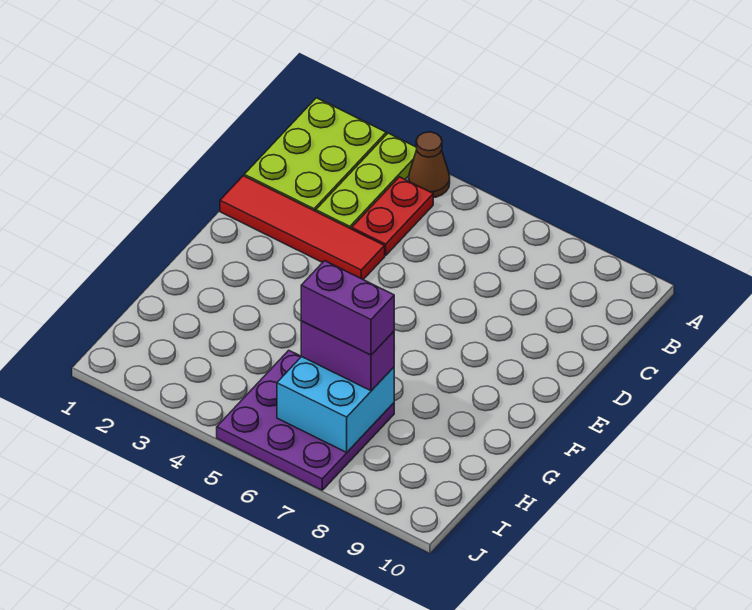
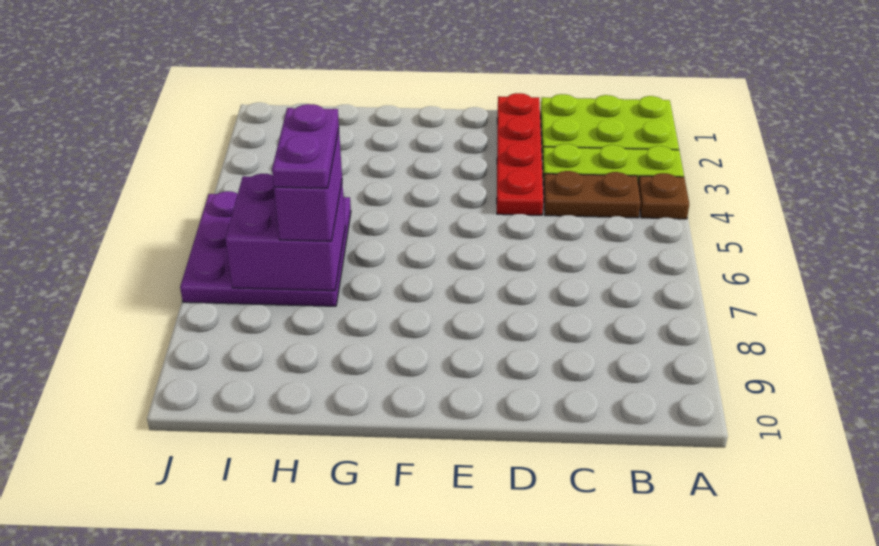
brown 1x1 cone [409,132,450,198] -> brown 1x1 plate [638,173,689,219]
red 1x2 plate [352,177,433,255] -> brown 1x2 plate [544,171,641,218]
red 1x4 tile [220,176,385,280] -> red 1x4 plate [497,93,543,215]
cyan 2x2 brick [277,357,394,452] -> purple 2x2 brick [225,174,345,291]
purple 1x2 brick [301,261,394,355] -> purple 1x2 plate [272,104,339,188]

